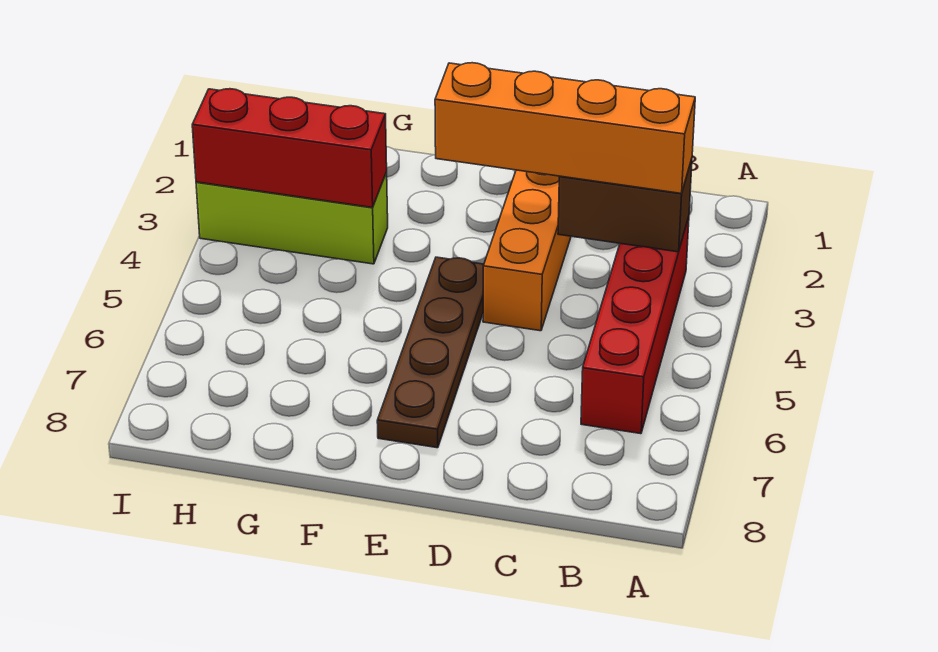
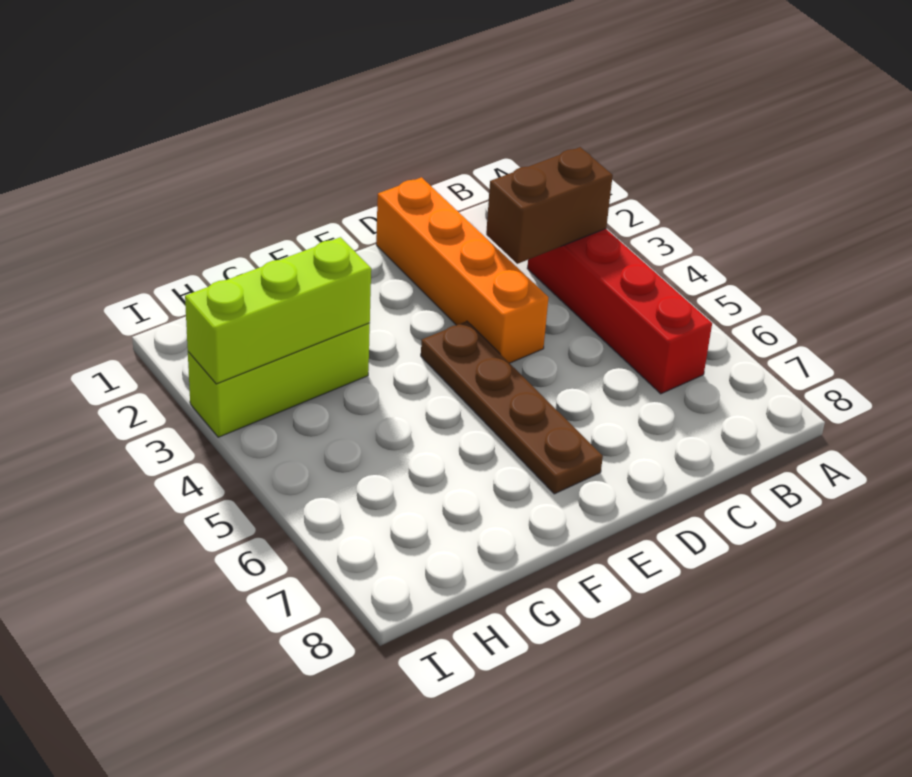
orange 1x4 brick [435,63,695,194] -> none
red 1x3 brick [192,89,387,208] -> lime 1x3 brick [185,237,371,384]

